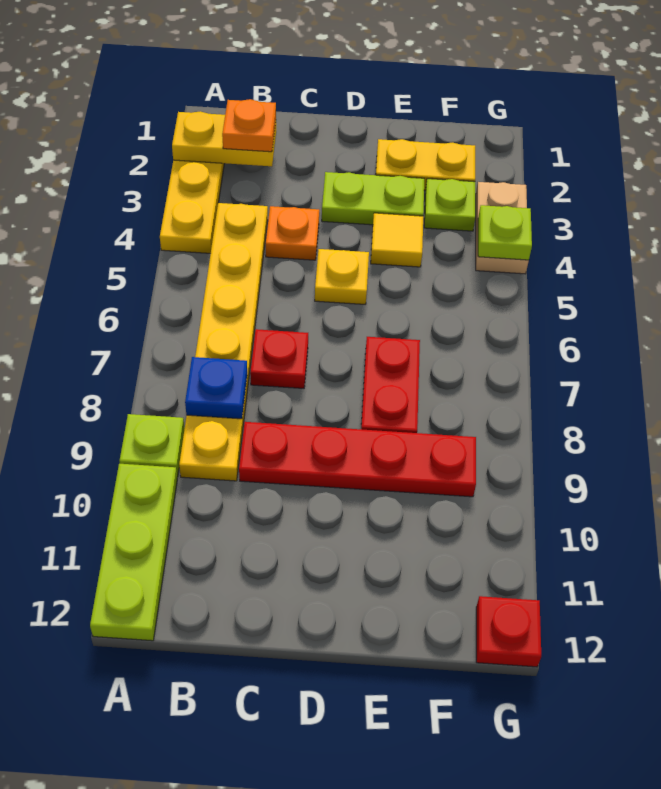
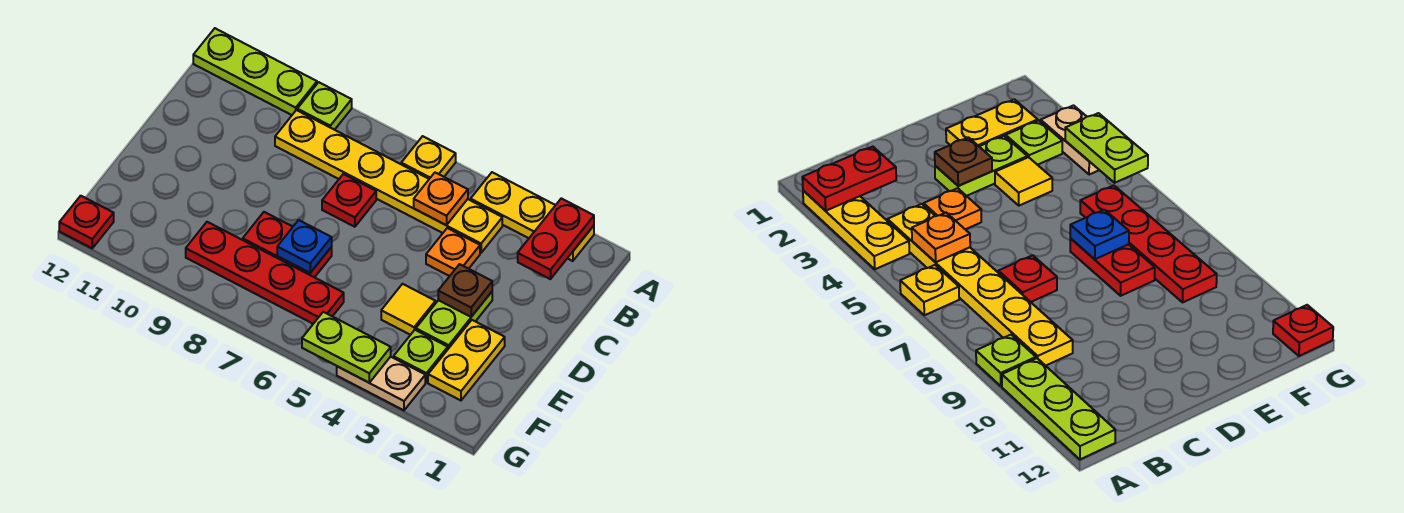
yellow 1x2 plate [172,111,276,166] -> red 1x2 plate [518,198,594,279]
orange 1x1 plate [222,99,276,152] -> orange 1x1 plate moved to [414,173,468,225]
blue 1x1 plate [185,357,247,419] -> blue 1x1 plate moved to [277,220,332,273]
red 1x4 plate [239,422,476,497] -> red 1x4 plate turned to [186,222,344,324]
none -> brown 1x1 plate [438,264,492,317]
yellow 1x1 plate [315,249,369,304] -> yellow 1x1 plate moved to [401,136,456,179]
lime 1x1 plate [478,205,532,260] -> lime 1x2 plate [302,312,391,383]

